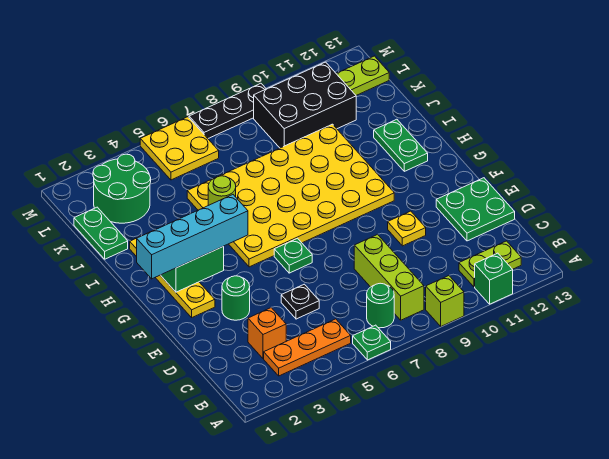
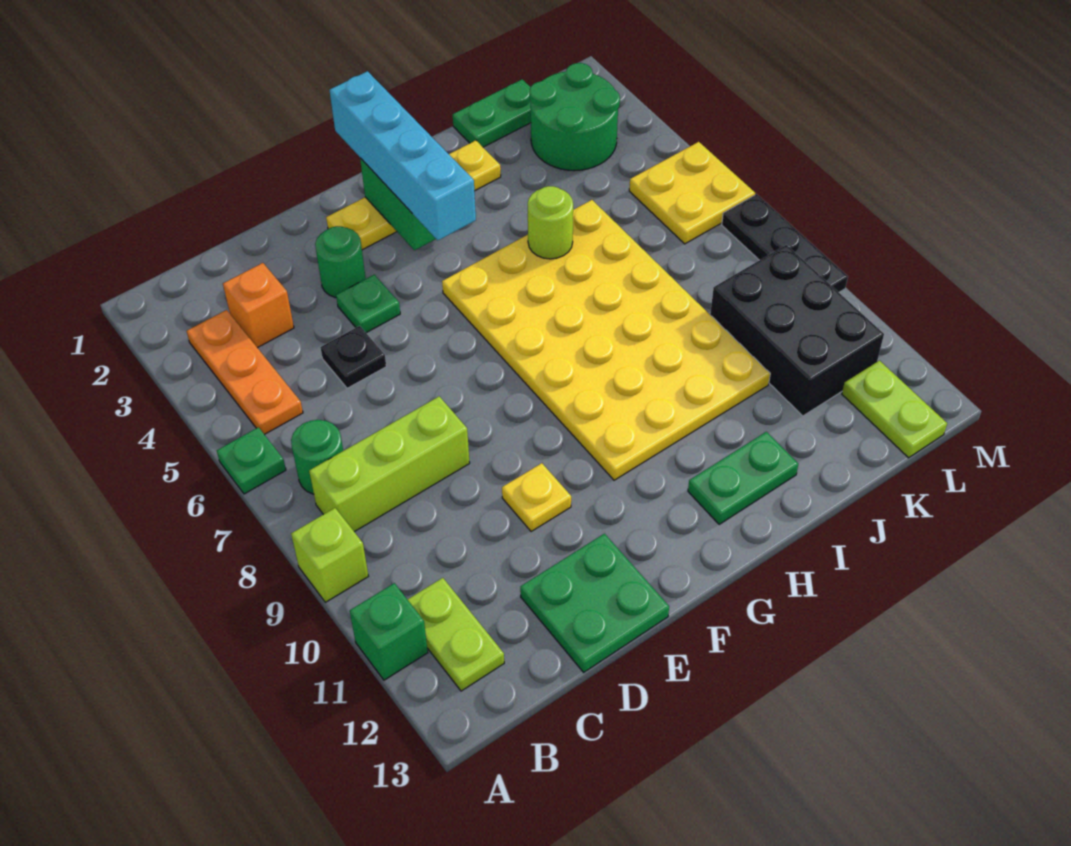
green 1x1 plate [274,238,312,273] -> green 1x1 plate moved to [336,275,400,333]

